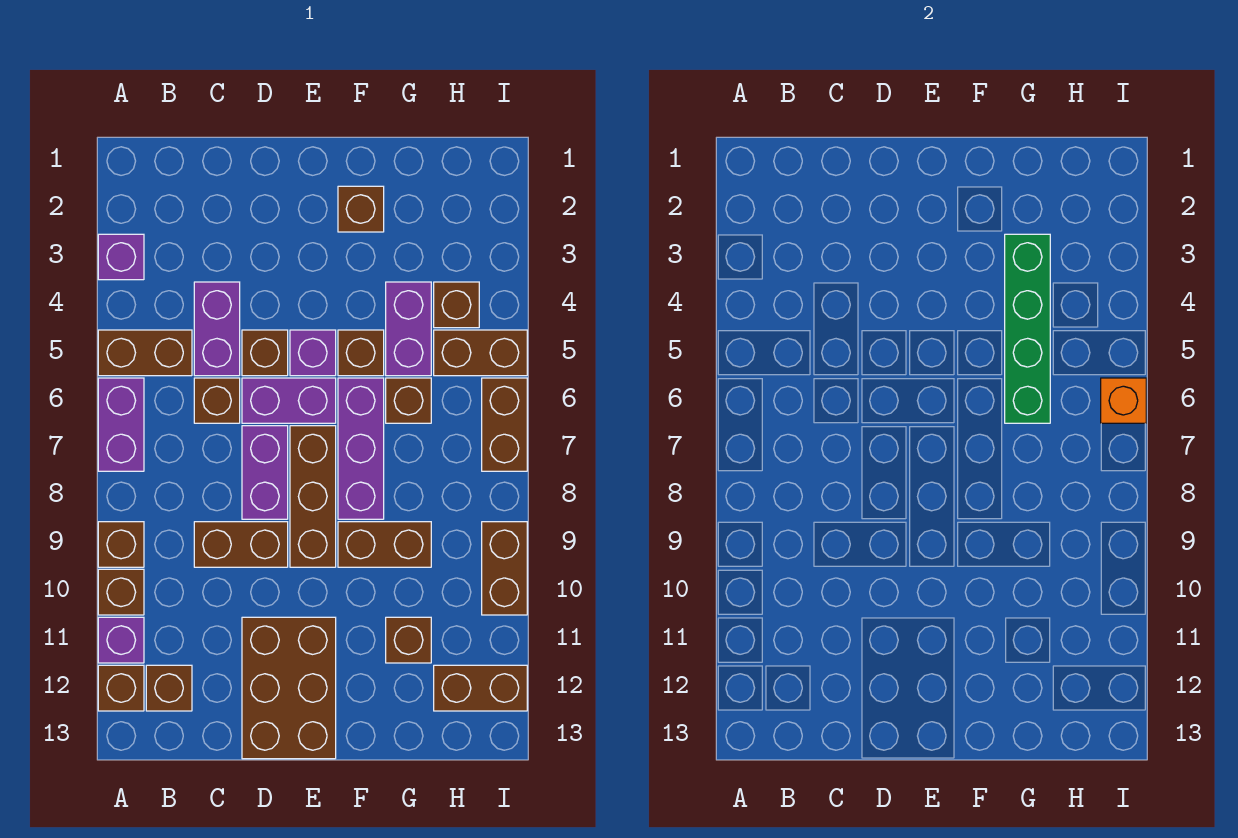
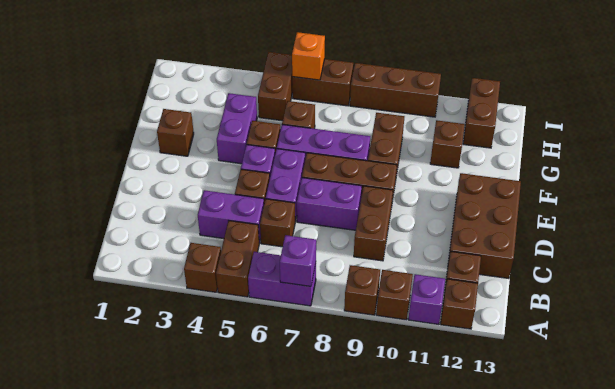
purple 1x1 brick [98,234,144,280] -> purple 1x1 brick moved to [280,235,316,286]
brown 2x3 brick [242,617,336,759] -> brown 2x3 brick turned to [448,173,521,279]
green 1x4 brick [1005,234,1050,423] -> none
purple 1x2 brick [386,282,431,376] -> purple 1x2 brick turned to [217,93,257,164]
brown 1x1 brick [434,282,479,328] -> brown 1x1 brick moved to [184,243,221,292]
brown 1x2 brick [482,522,527,615] -> brown 1x3 brick [350,63,441,117]

